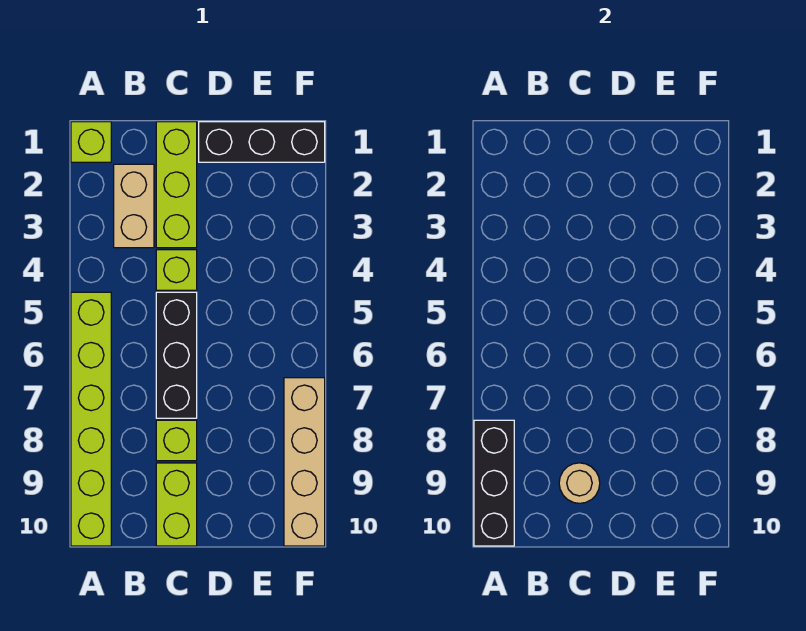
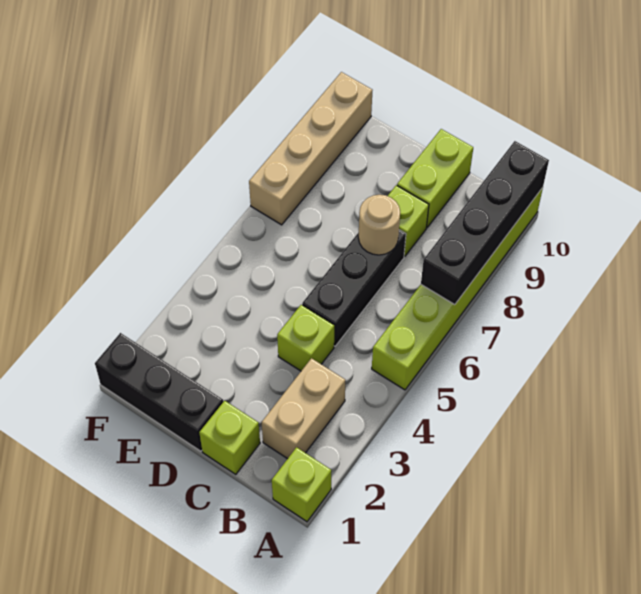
black 1x3 brick [474,420,514,546] -> black 1x4 brick [421,141,549,305]
lime 1x3 brick [156,122,197,248] -> lime 1x1 brick [199,401,260,474]
tan 1x1 round brick [559,463,600,503] -> tan 1x1 round brick moved to [358,195,400,255]

